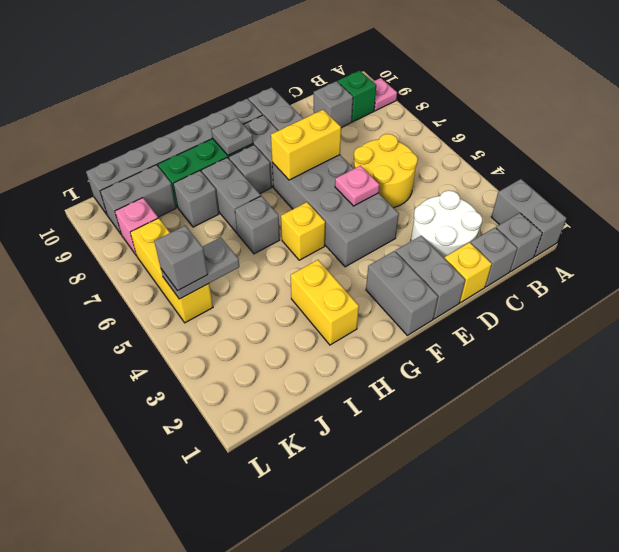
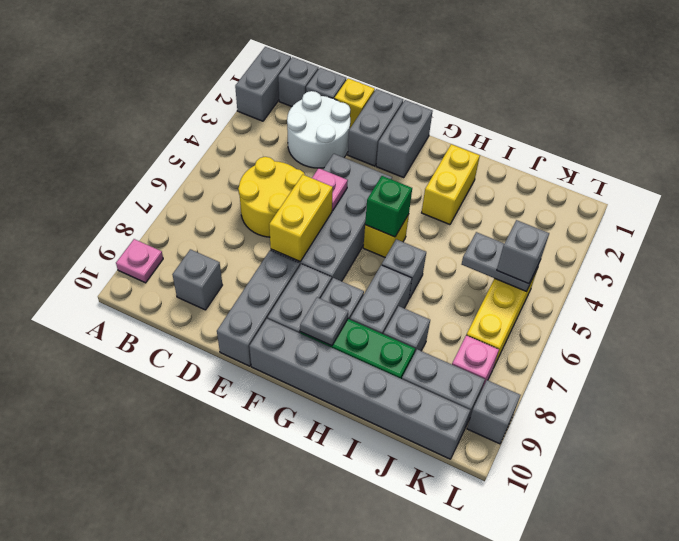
green 1x1 brick [338,70,376,122] -> green 1x1 brick moved to [365,176,412,237]
yellow 1x2 brick [271,110,341,180] -> yellow 1x2 brick turned to [269,175,333,261]
none -> grey 1x1 brick [467,380,521,444]

